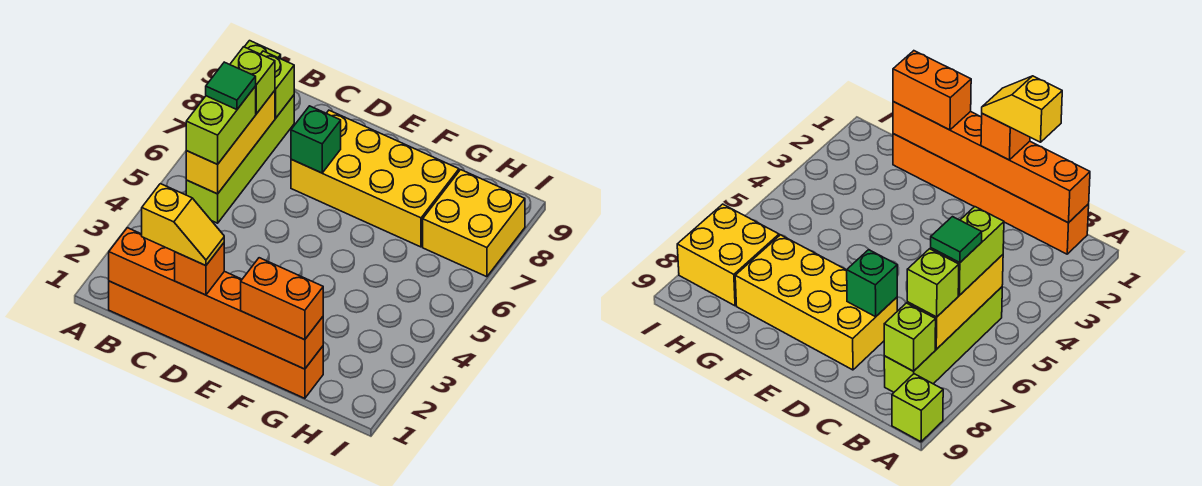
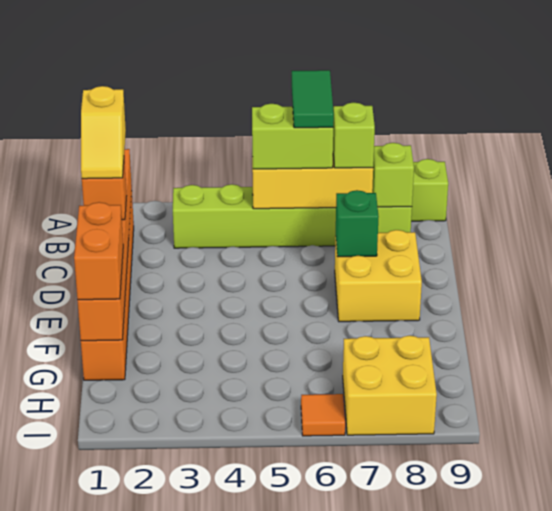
lime 1x4 brick [186,95,294,223] -> lime 1x6 brick [173,184,412,248]
green 1x1 tile [206,62,256,110] -> green 1x2 tile [292,70,334,128]
yellow 2x4 brick [291,110,459,247] -> yellow 2x2 brick [335,230,422,322]
none -> orange 1x1 tile [301,394,345,436]

